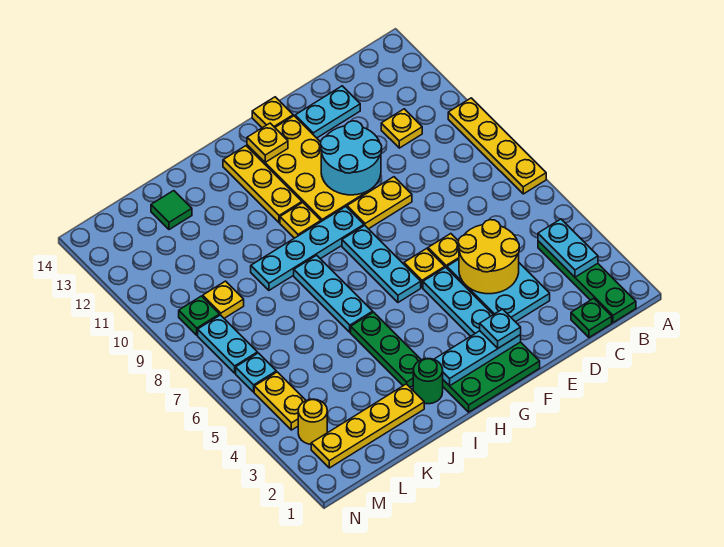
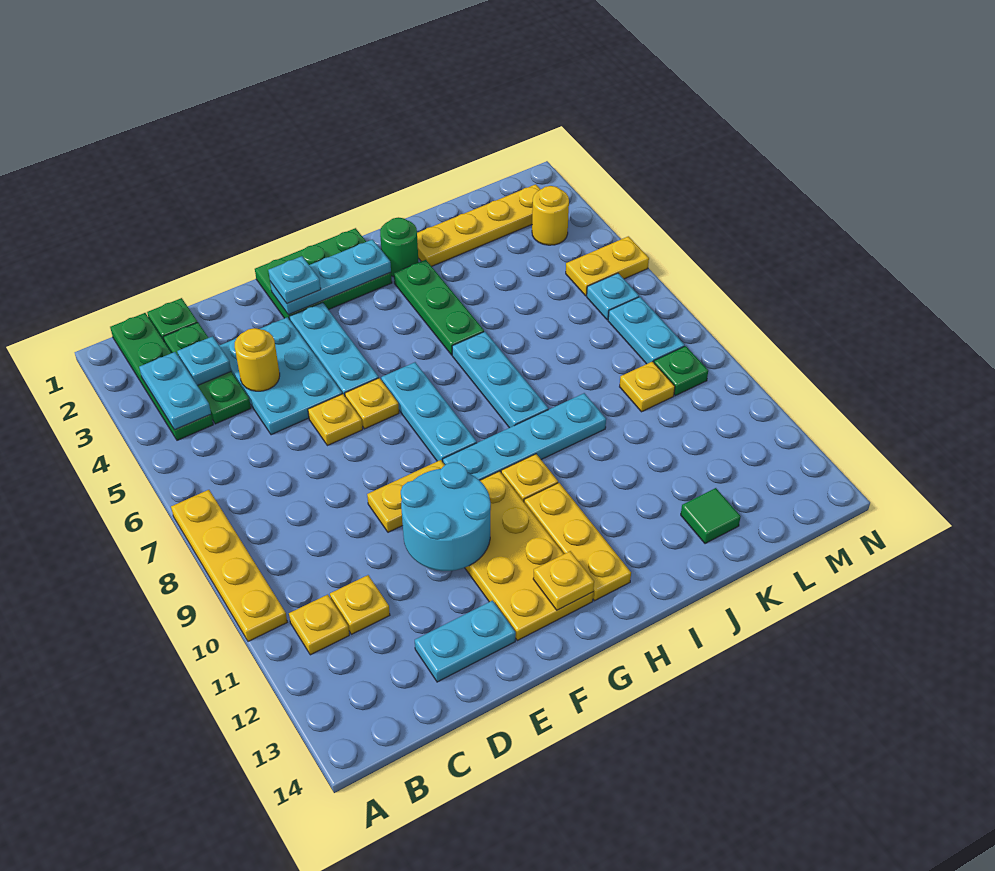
none -> green 1x3 plate [163,323,251,424]
none -> cyan 1x1 plate [177,336,231,386]
yellow 2x2 round brick [458,220,519,294] -> yellow 1x1 round brick [235,328,280,391]
yellow 1x1 plate [252,97,293,128] -> yellow 1x1 plate moved to [289,595,349,655]
yellow 1x2 plate [254,372,306,430] -> yellow 1x2 plate turned to [566,236,649,296]

